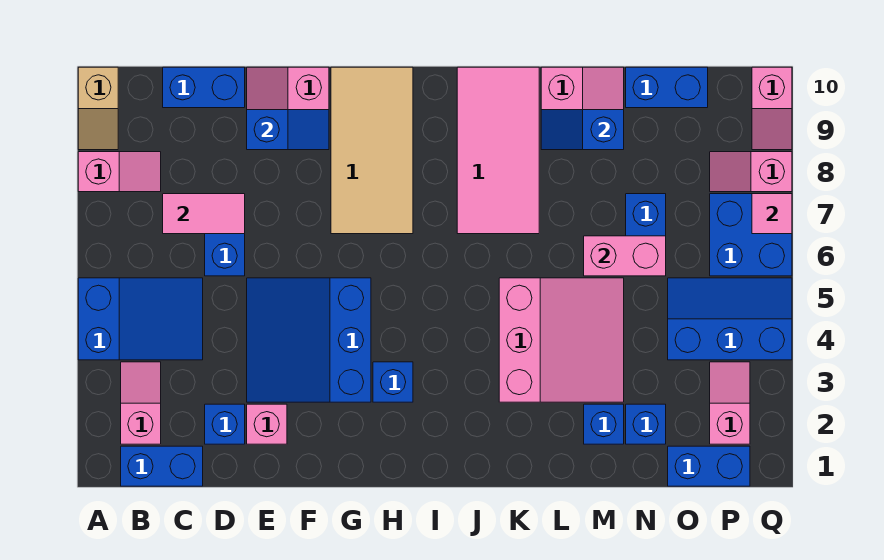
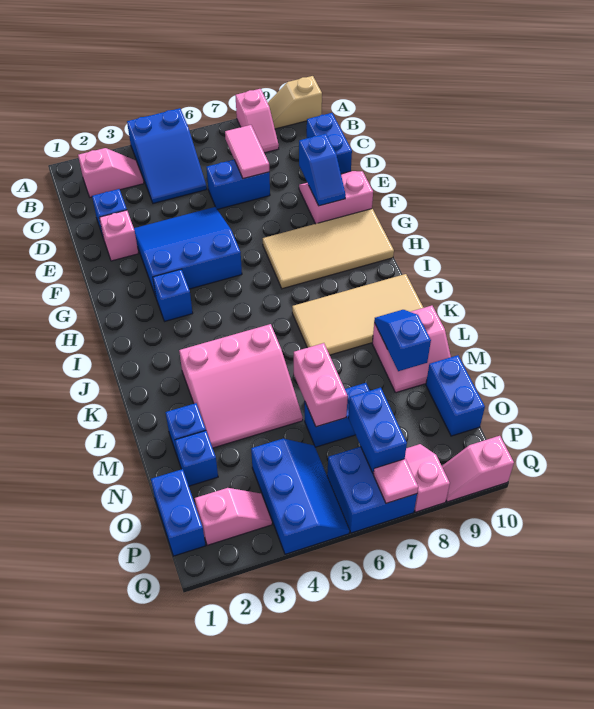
blue 1x2 brick [121,446,203,486] -> blue 1x2 brick moved to [348,388,407,474]
pink 2x4 tile [457,67,539,234] -> tan 2x4 tile [292,274,423,355]

